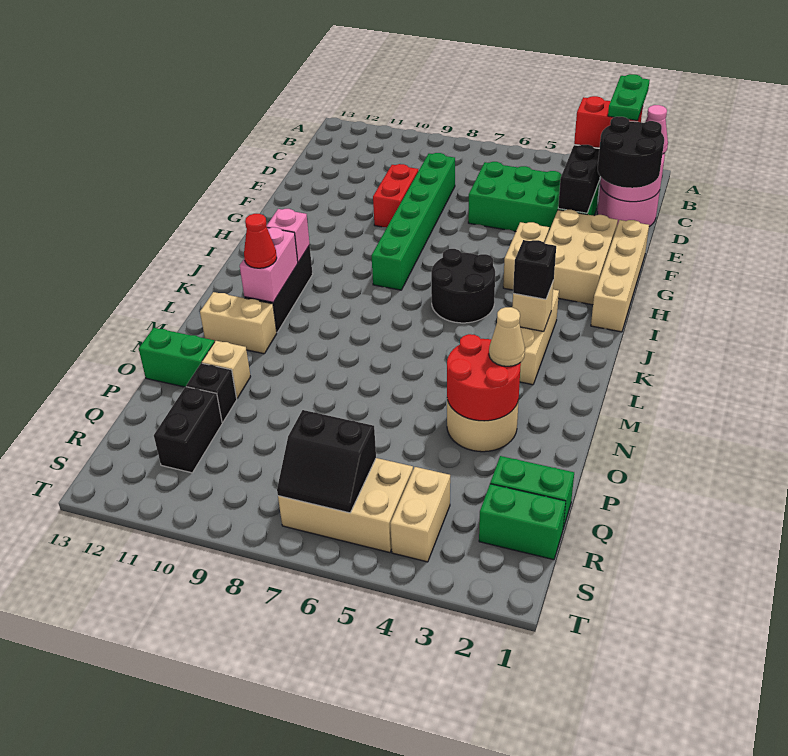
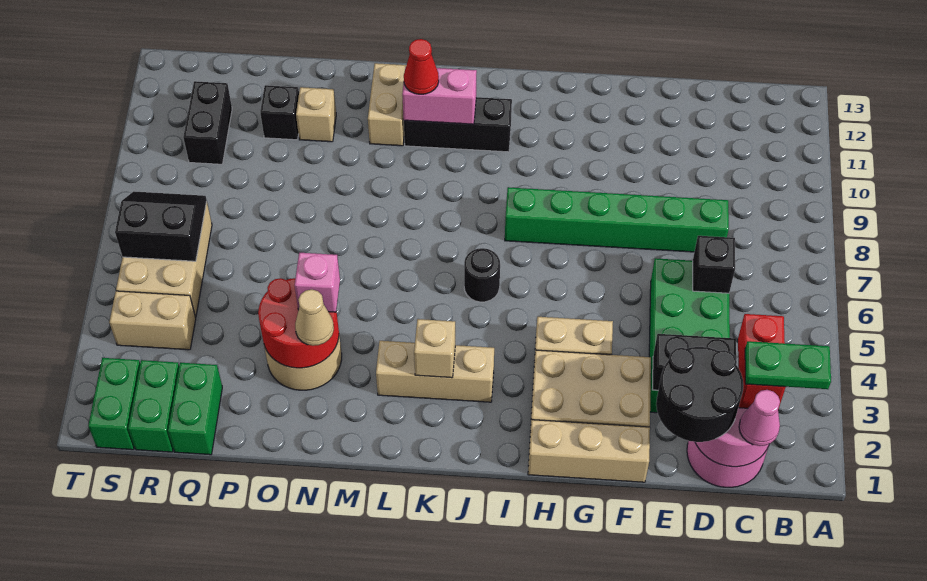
red 1x2 brick [373,164,418,227] -> none
tan 1x4 brick [591,220,649,332] -> tan 1x3 brick [528,420,650,482]
black 2x2 round brick [431,249,495,323] -> black 1x1 round brick [464,248,500,302]
pink 1x1 brick [267,209,310,262] -> pink 1x1 brick moved to [295,253,340,312]
black 1x1 brick [513,240,556,299] -> black 1x1 brick moved to [693,236,735,293]
green 1x2 brick [139,328,214,387] -> green 1x2 brick moved to [88,358,140,450]
black 1x2 brick [154,387,222,473] -> black 1x2 brick turned to [183,81,232,164]
black 2x2 slope [277,410,376,513] -> black 2x2 slope turned to [115,191,207,261]

